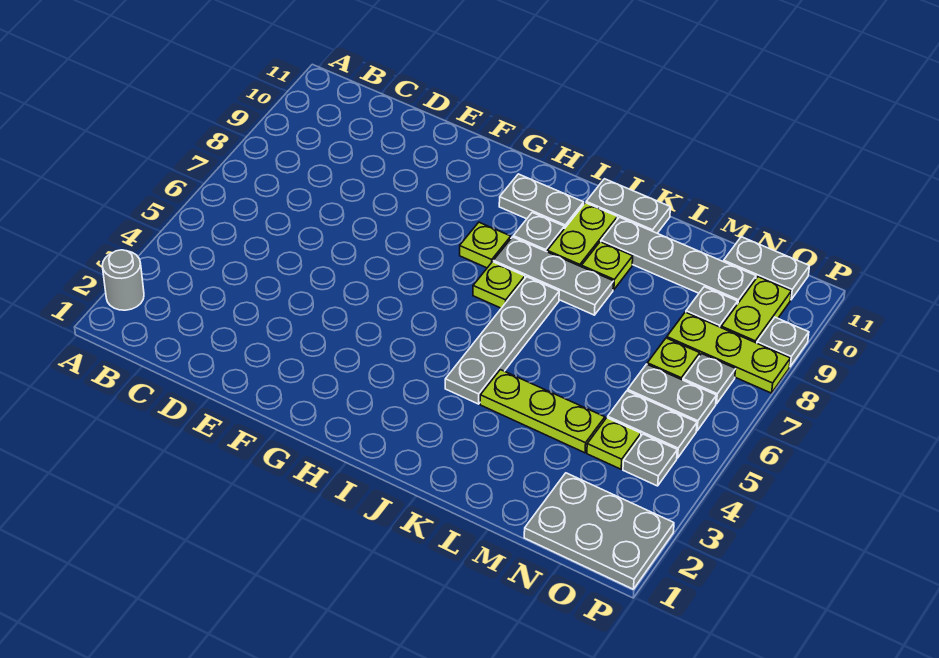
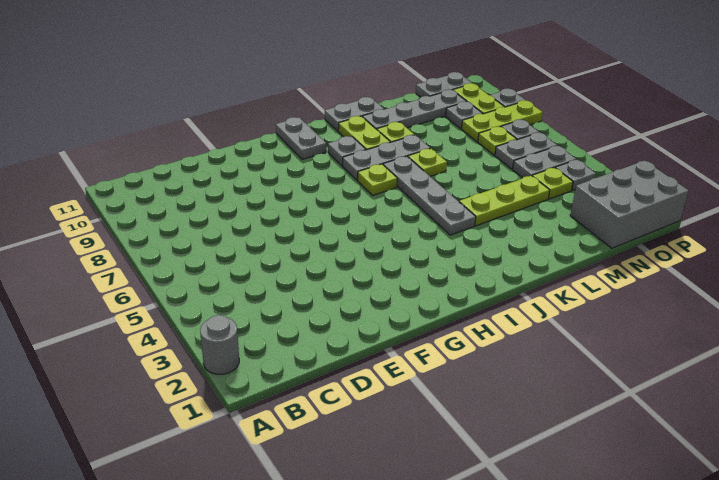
lime 1x1 plate [460,222,511,268] -> lime 1x1 plate moved to [408,149,447,176]
grey 1x2 plate [499,174,584,229] -> grey 1x2 plate turned to [276,117,326,160]
grey 2x3 plate [524,473,674,589] -> grey 2x3 brick [570,161,689,248]

